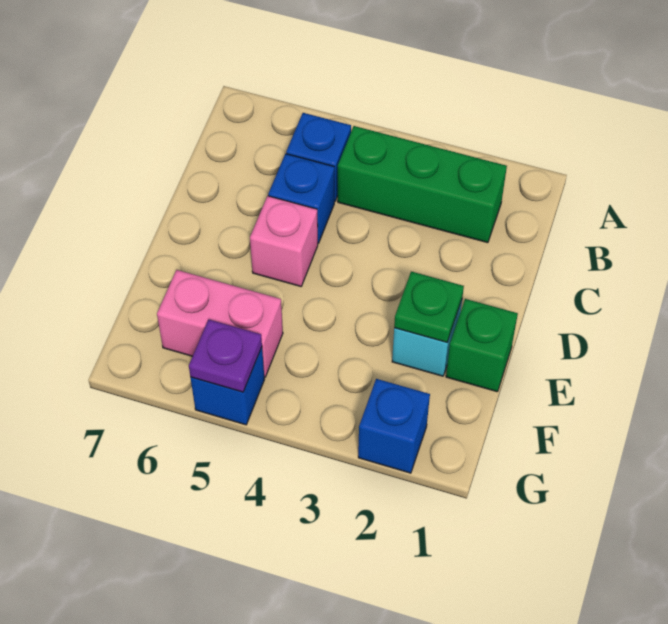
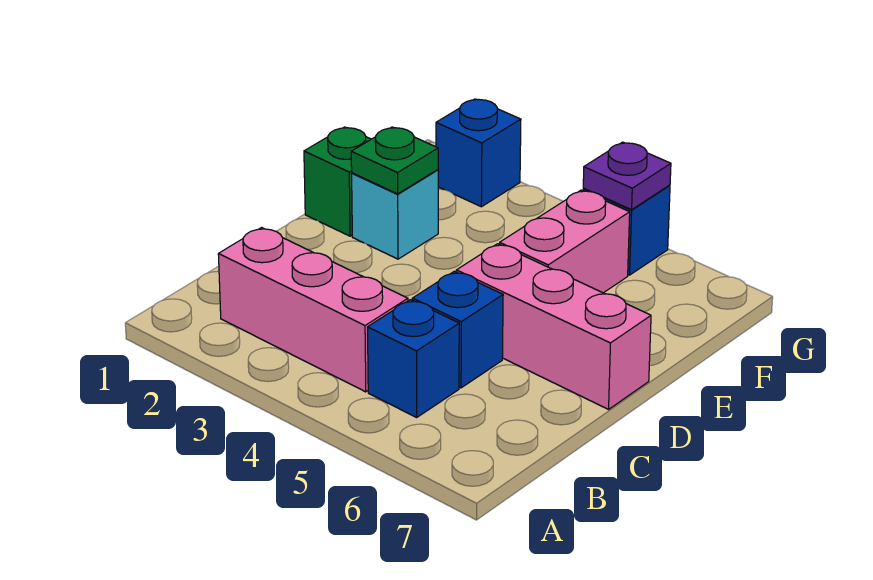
green 1x3 brick [338,126,507,243] -> pink 1x3 brick [218,228,408,392]
pink 1x1 brick [250,196,318,286] -> pink 1x3 brick [456,244,651,409]
pink 1x2 brick [157,270,283,377] -> pink 1x2 brick turned to [500,190,630,293]

